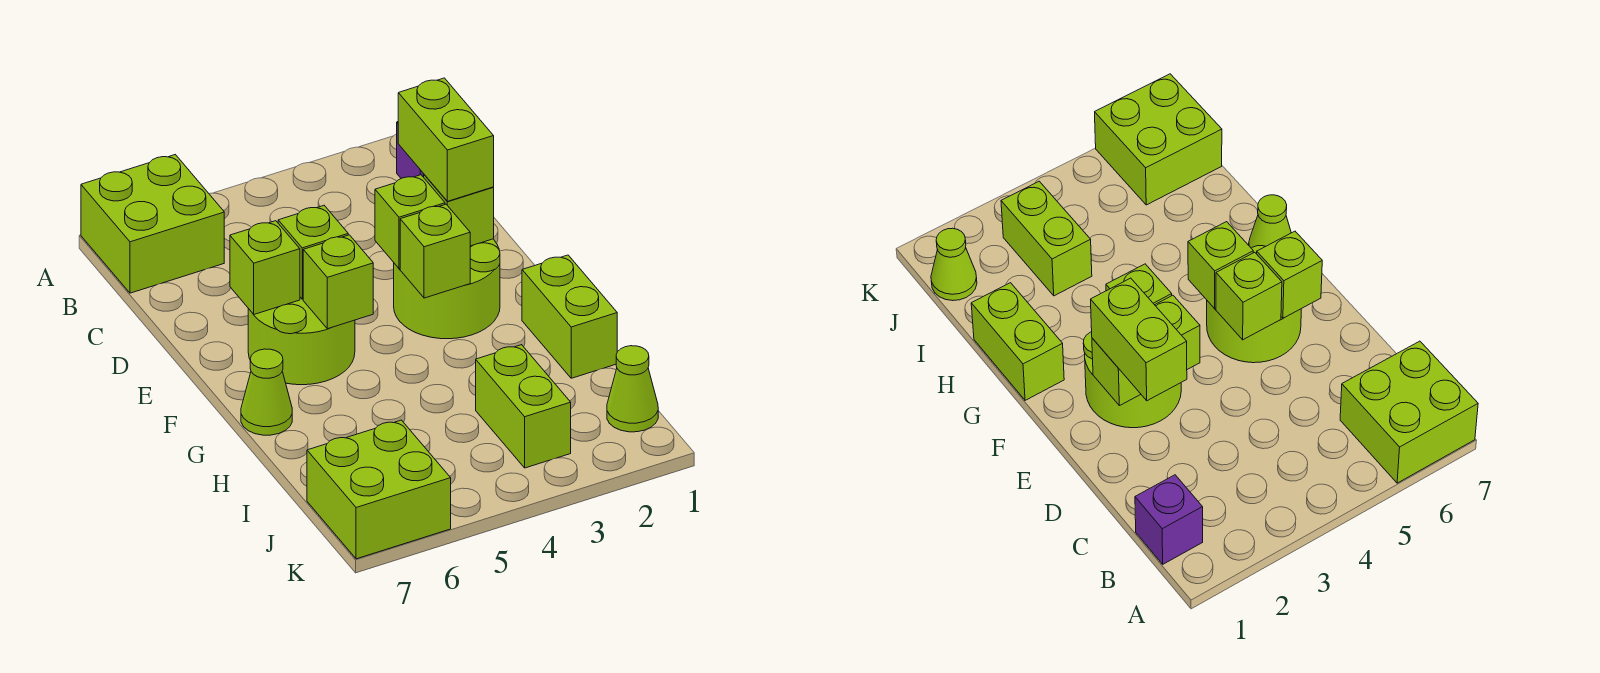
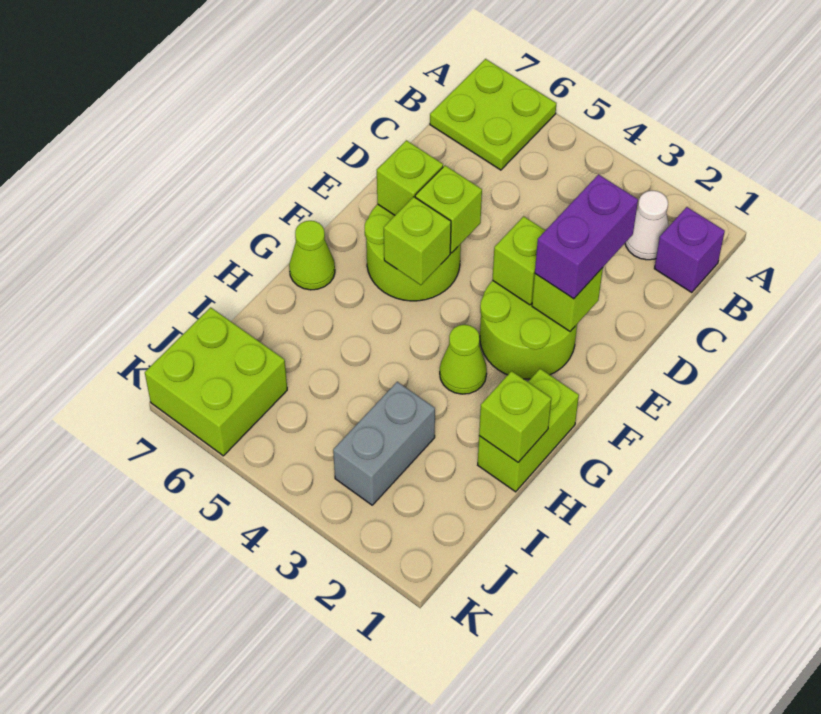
lime 2x2 brick [81,155,224,293] -> lime 2x2 plate [430,59,556,170]
none -> white 1x1 cone [625,191,669,260]
lime 1x2 brick [398,78,494,201] -> purple 1x2 brick [535,174,638,299]
lime 1x1 brick [400,204,470,298] -> lime 1x1 brick moved to [479,371,551,462]
lime 1x2 brick [476,345,571,468] -> grey 1x2 brick [333,382,435,505]
lime 1x1 cone [607,346,658,432] -> lime 1x1 cone moved to [440,325,487,394]

